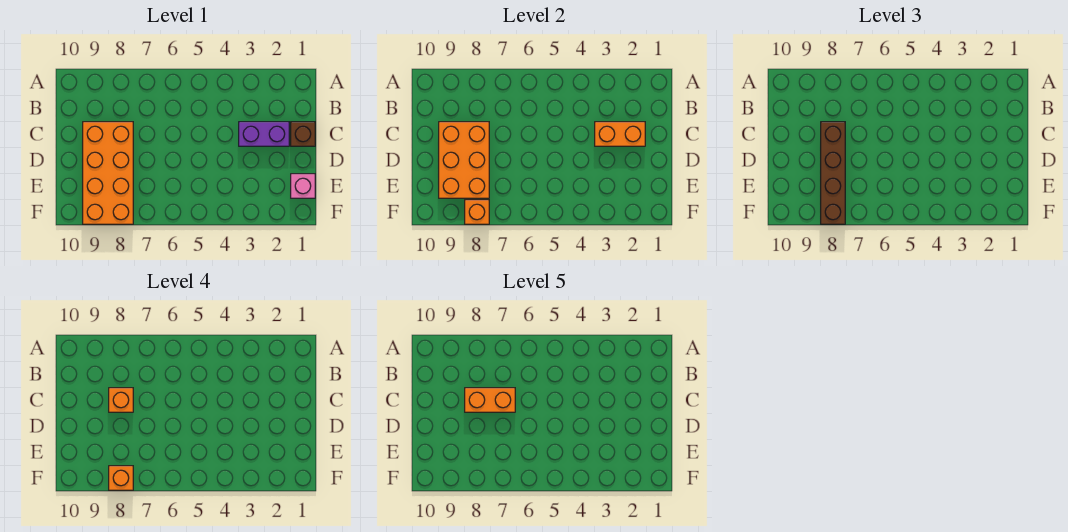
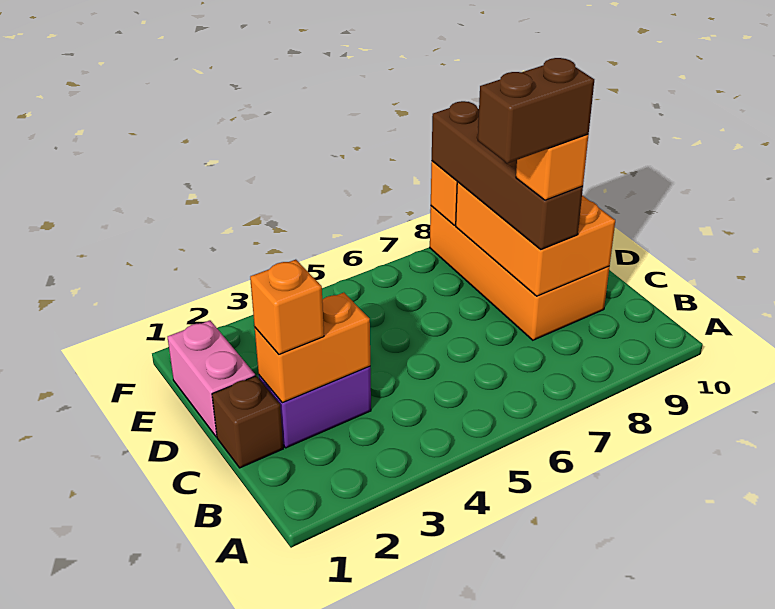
orange 1x2 brick [465,388,515,412] -> brown 1x2 brick [478,58,594,163]
pink 1x1 brick [291,174,315,198] -> pink 1x2 brick [168,320,255,437]
orange 1x1 brick [109,466,133,490] -> orange 1x1 brick moved to [250,260,324,354]

